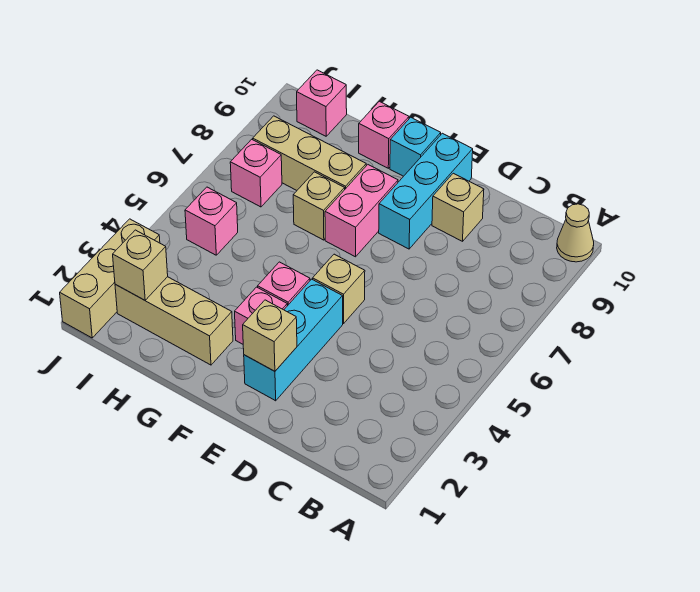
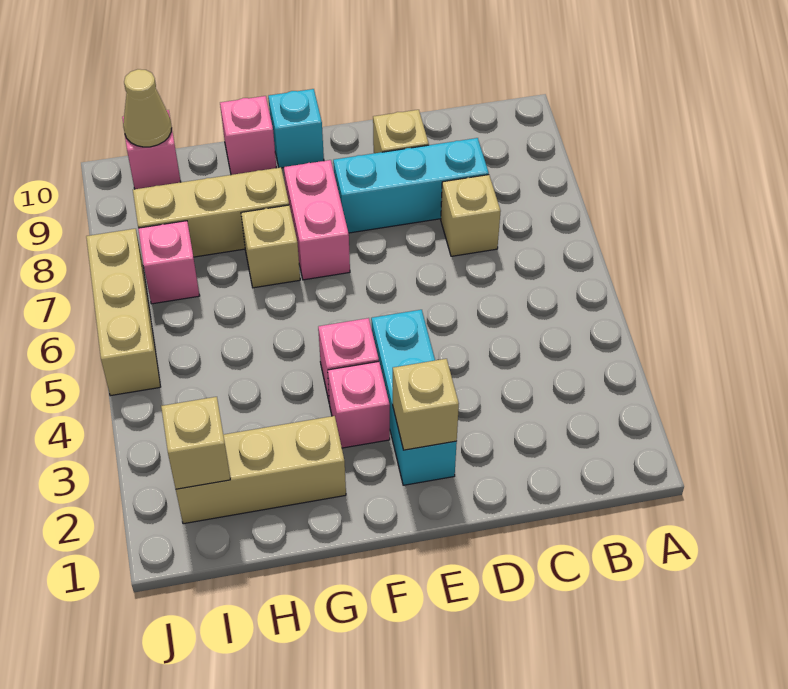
tan 1x1 cone [557,204,594,262] -> tan 1x1 cone moved to [123,69,172,147]
tan 1x1 brick [313,254,365,324] -> tan 1x1 brick moved to [441,175,501,256]
cyan 1x3 brick [379,133,473,249] -> cyan 1x3 brick turned to [333,138,489,233]
pink 1x1 brick [185,187,238,255] -> none
tan 1x3 brick [60,219,160,338] -> tan 1x3 brick moved to [86,229,160,396]

